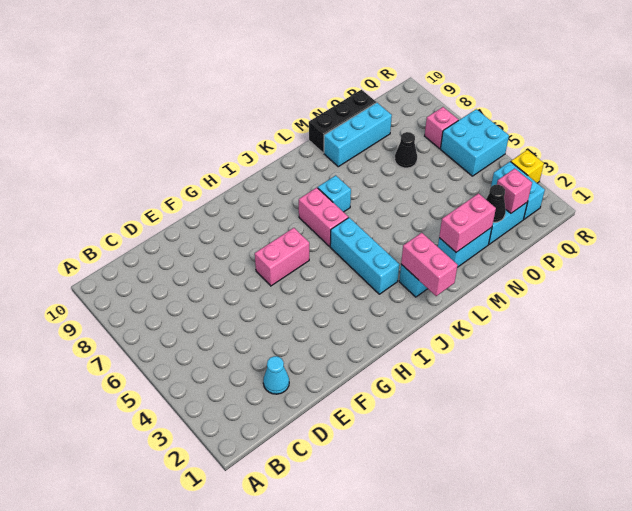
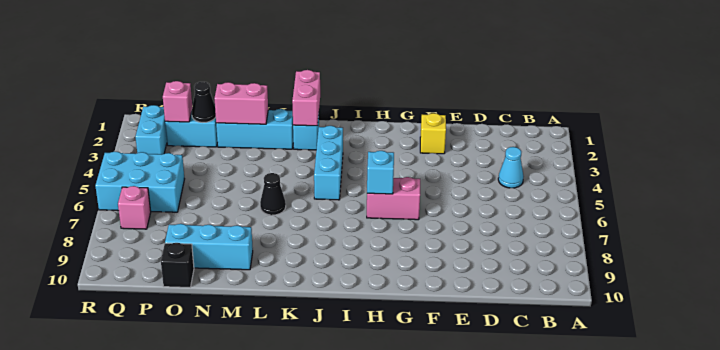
cyan 1x1 cone [263,356,289,394] -> cyan 1x1 cone moved to [498,147,524,188]
pink 1x2 brick [299,188,348,246] -> none
cyan 1x1 brick [318,175,351,212] -> cyan 1x1 brick moved to [367,151,394,194]
cyan 1x2 brick [438,227,492,267] -> cyan 1x3 brick [216,109,293,149]
black 1x3 brick [309,90,376,153] -> black 1x1 brick [161,243,194,287]
black 1x1 cone [395,132,417,168] -> black 1x1 cone moved to [260,173,286,215]
cyan 2x2 brick [440,109,509,176] -> cyan 2x3 brick [95,152,184,212]
yellow 1x1 brick [511,150,544,183] -> yellow 1x1 brick moved to [420,113,446,154]

